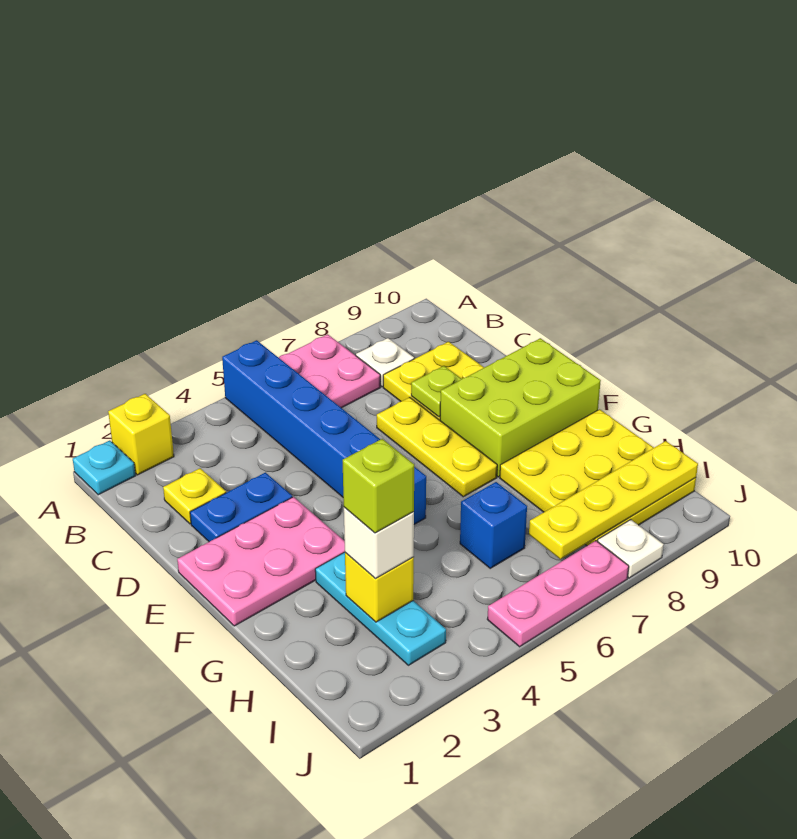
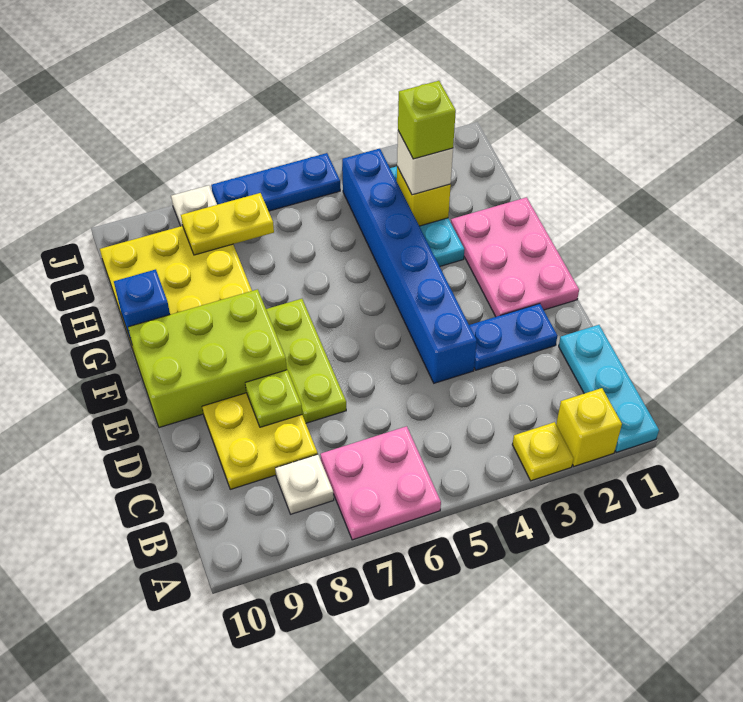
cyan 1x1 plate [73,441,136,495] -> cyan 1x3 plate [559,325,659,452]
blue 1x6 brick [222,340,426,524] -> blue 1x6 brick moved to [342,149,477,383]
yellow 1x1 plate [163,468,226,524] -> yellow 1x1 plate moved to [512,422,573,481]
yellow 1x3 plate [377,397,497,497] -> lime 1x3 plate [266,299,346,423]
pink 2x3 plate [177,497,345,626] -> pink 2x3 plate turned to [451,197,579,317]
blue 1x1 brick [460,482,527,568] -> blue 1x1 brick moved to [114,269,170,343]
yellow 1x4 plate [529,441,698,559] -> yellow 1x2 plate [181,193,274,255]
pink 1x3 plate [487,541,629,647] -> blue 1x3 plate [211,153,340,211]

